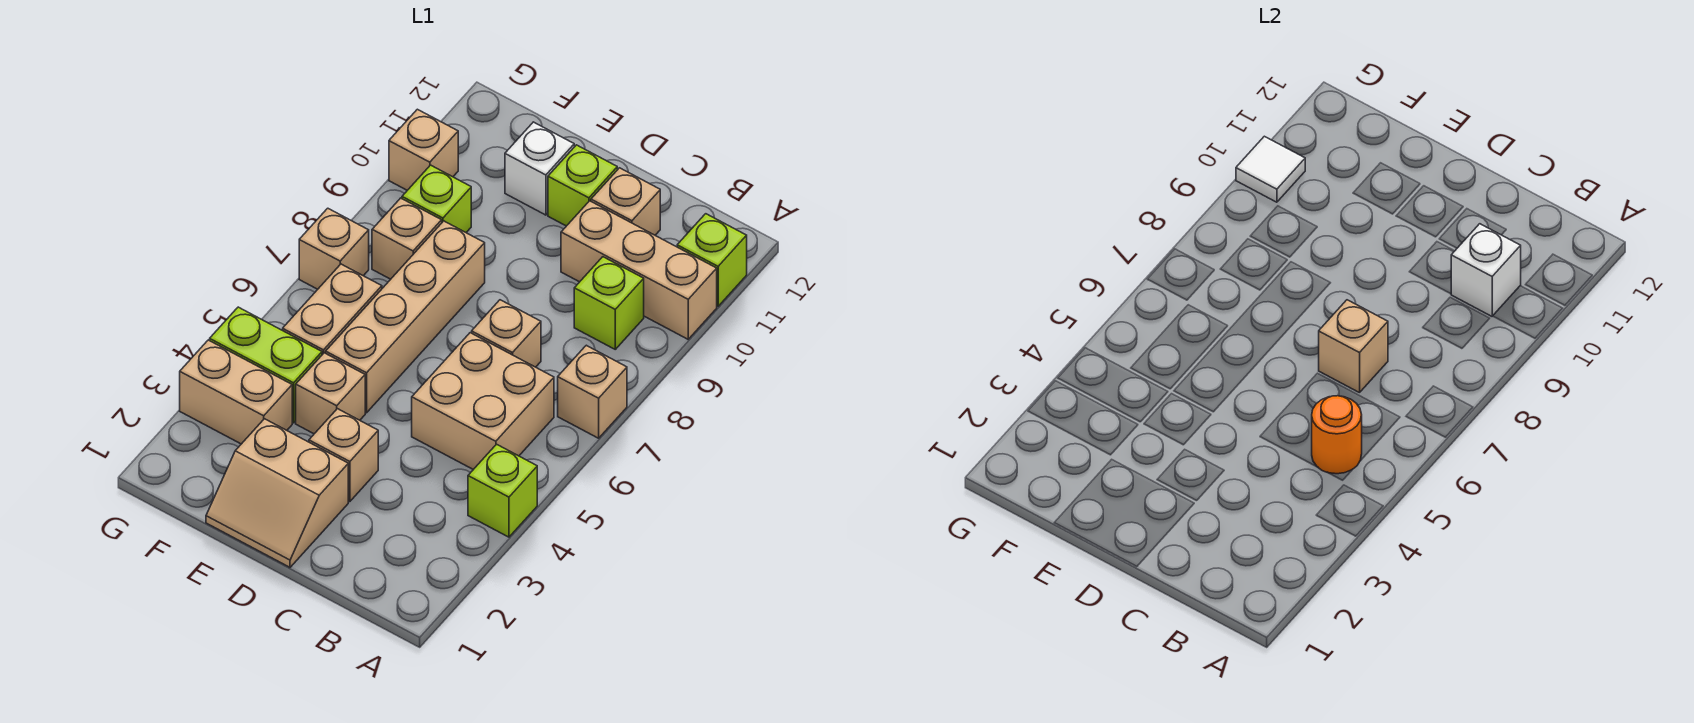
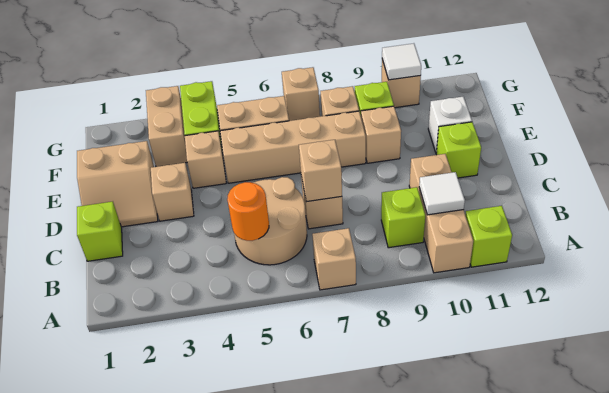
lime 1x1 brick [468,444,537,537] -> lime 1x1 brick moved to [77,202,123,261]
tan 2x2 brick [412,333,554,470] -> tan 2x2 round brick [234,177,307,265]
white 1x1 brick [1451,224,1521,316] -> white 1x1 tile [419,172,465,215]
tan 1x1 brick [591,168,660,235] -> tan 1x1 brick moved to [361,106,401,163]
tan 2x2 slope [206,419,348,567] -> tan 2x2 slope turned to [77,141,158,227]

